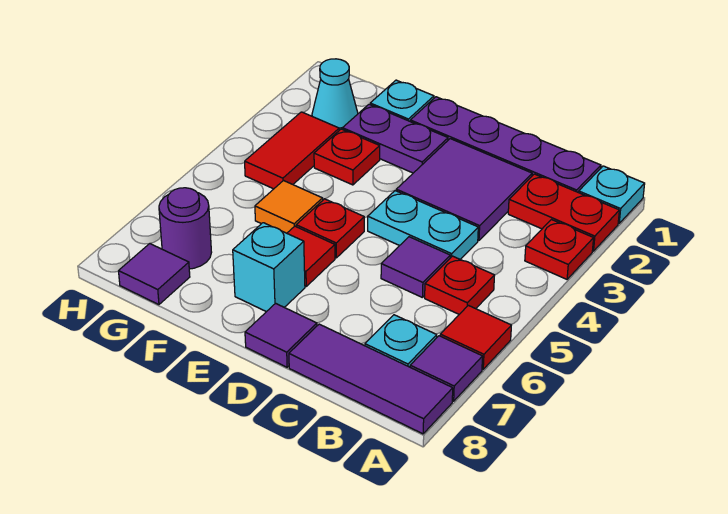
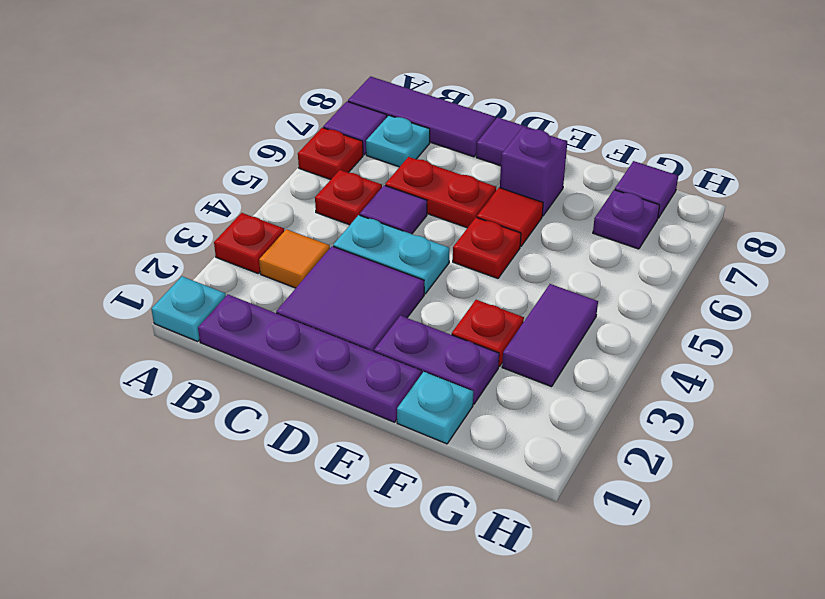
red 1x2 plate [508,174,619,251] -> red 1x2 plate moved to [385,157,496,228]
red 1x1 tile [440,305,511,369] -> red 1x1 plate [298,128,363,180]
cyan 1x1 brick [233,223,305,312] -> purple 1x1 brick [500,127,567,216]
orange 1x1 tile [255,181,323,233] -> orange 1x1 tile moved to [259,229,330,288]
cyan 1x1 cone [312,59,358,130] -> none
red 1x2 tile [245,112,339,189] -> purple 1x2 tile [502,284,598,387]
purple 1x1 round brick [159,188,212,269] -> purple 1x1 plate [593,190,660,249]

